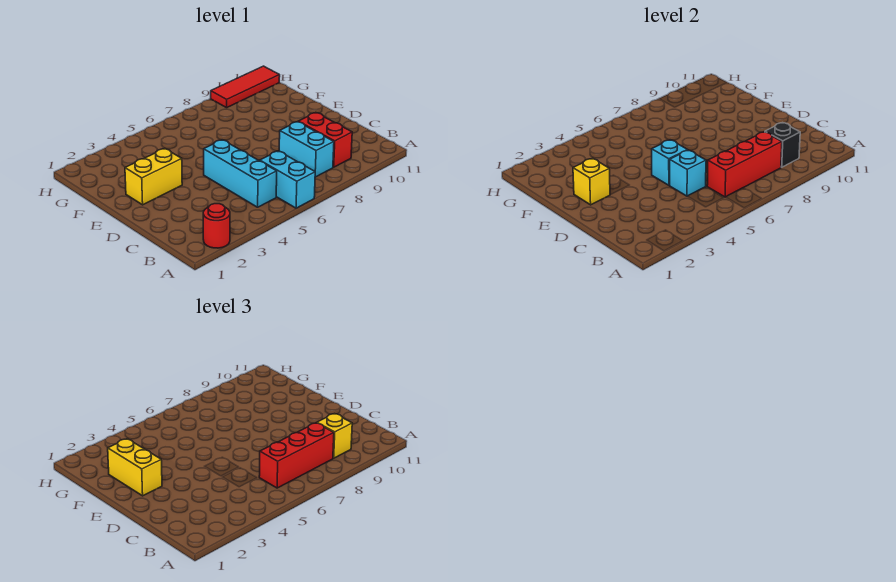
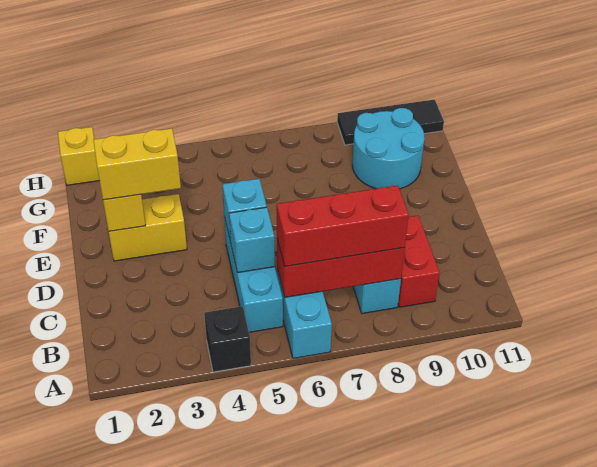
red 1x1 round brick [203,204,230,248] -> none
black 1x1 brick [765,123,800,167] -> black 1x1 brick moved to [204,306,251,372]
yellow 1x1 brick [317,414,352,458] -> yellow 1x1 brick moved to [58,127,99,185]
yellow 1x2 brick [108,439,162,496] -> yellow 1x2 brick turned to [93,128,181,200]
none -> cyan 2x2 round brick [352,108,425,189]
red 1x3 tile [211,66,280,108] -> black 1x3 tile [337,99,444,145]

